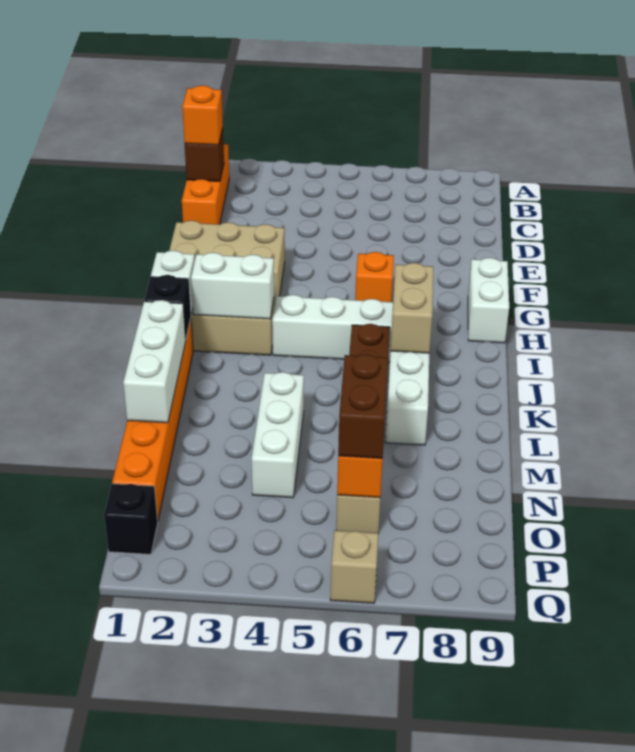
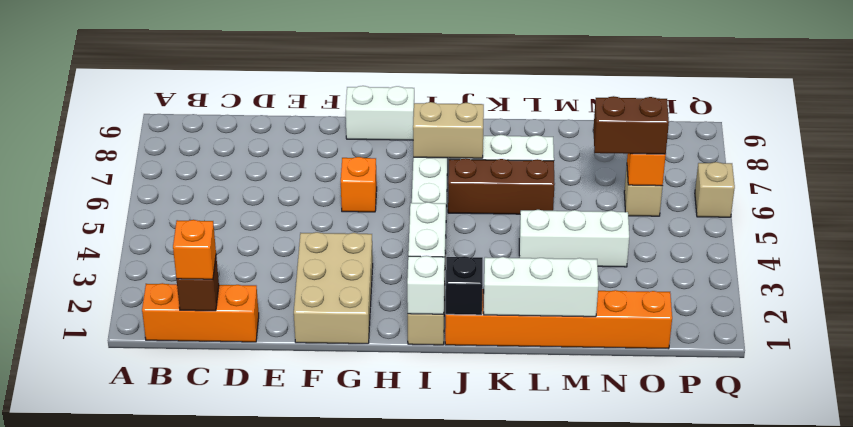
black 1x1 brick [104,484,158,554] -> none

